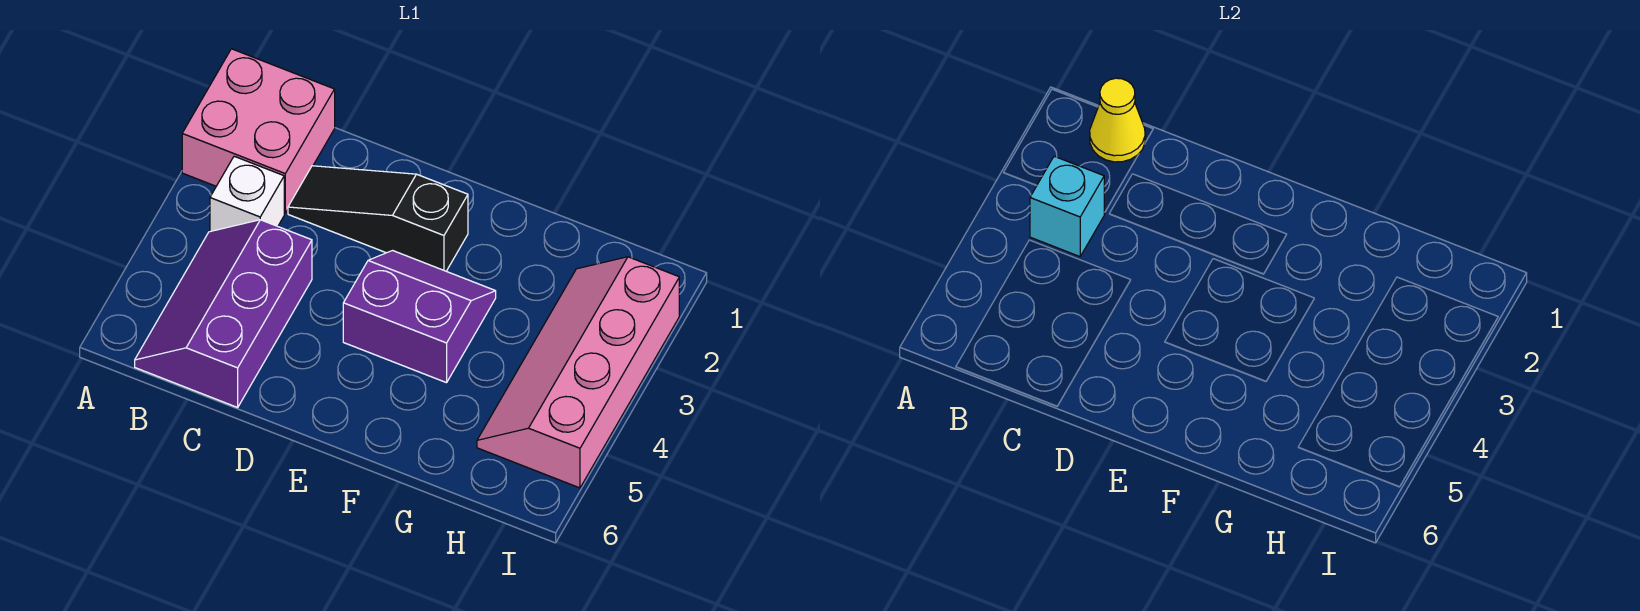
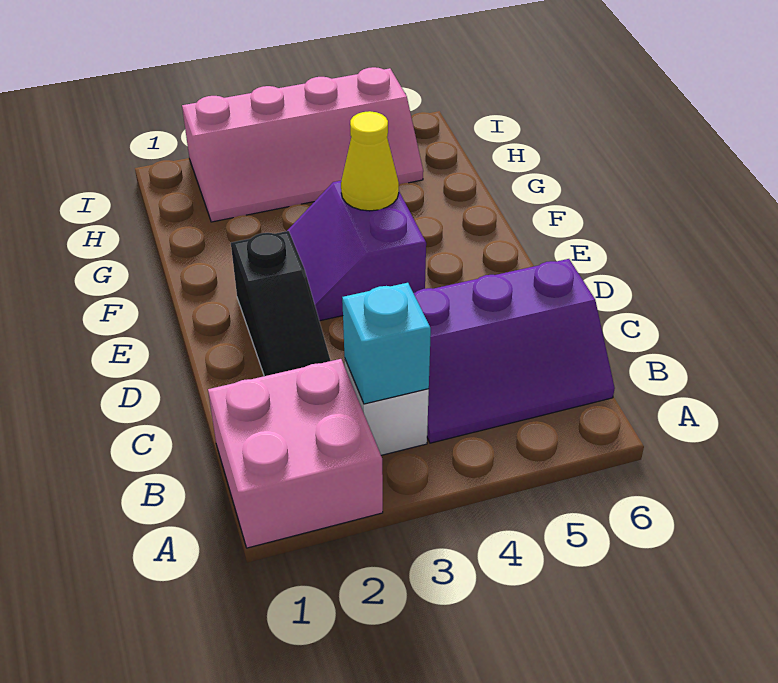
yellow 1x1 cone [1090,78,1145,162] -> yellow 1x1 cone moved to [341,111,399,211]

